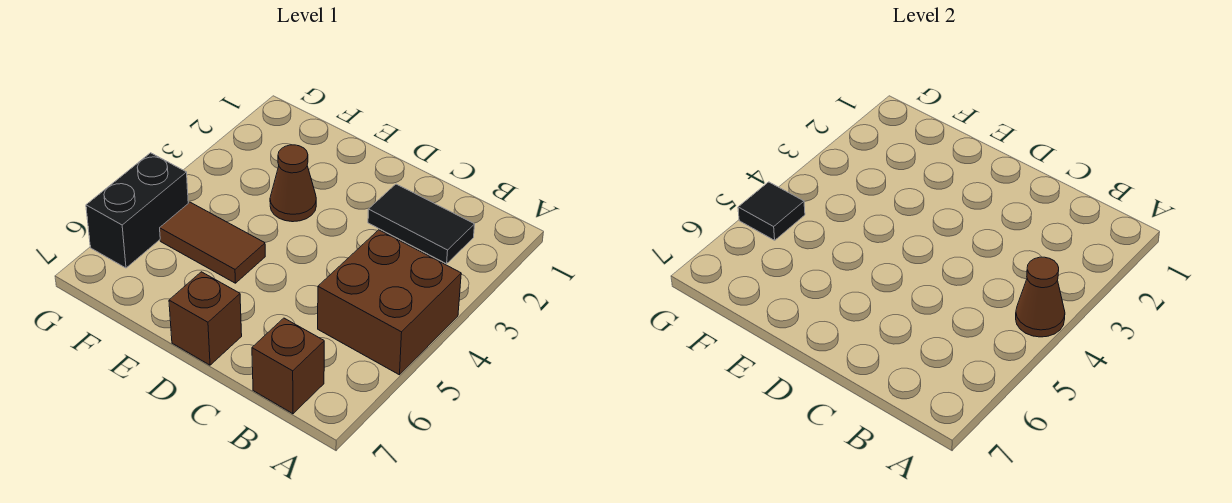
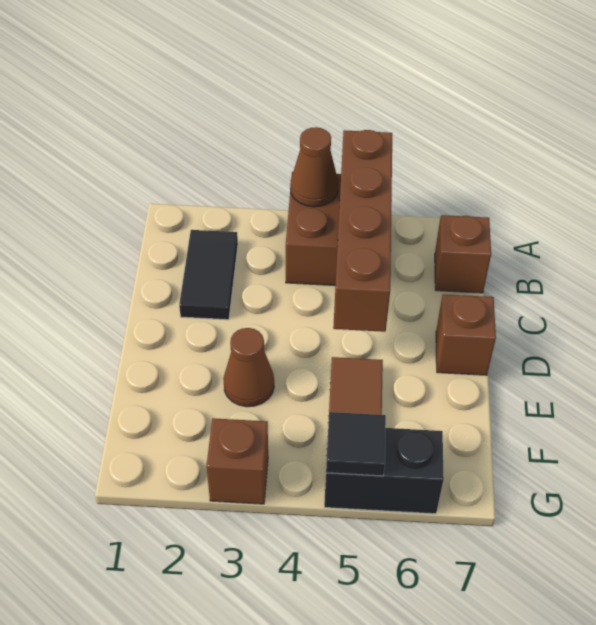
none -> brown 1x4 brick [333,130,392,332]
none -> brown 1x1 brick [206,418,268,504]

